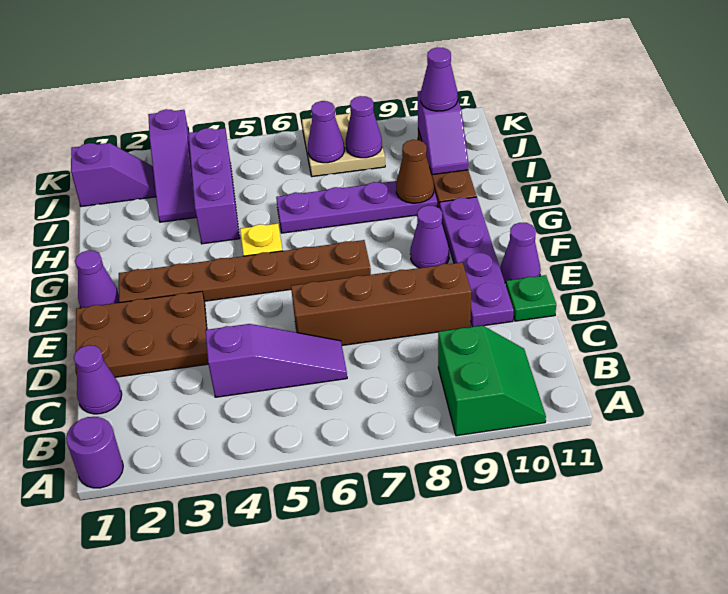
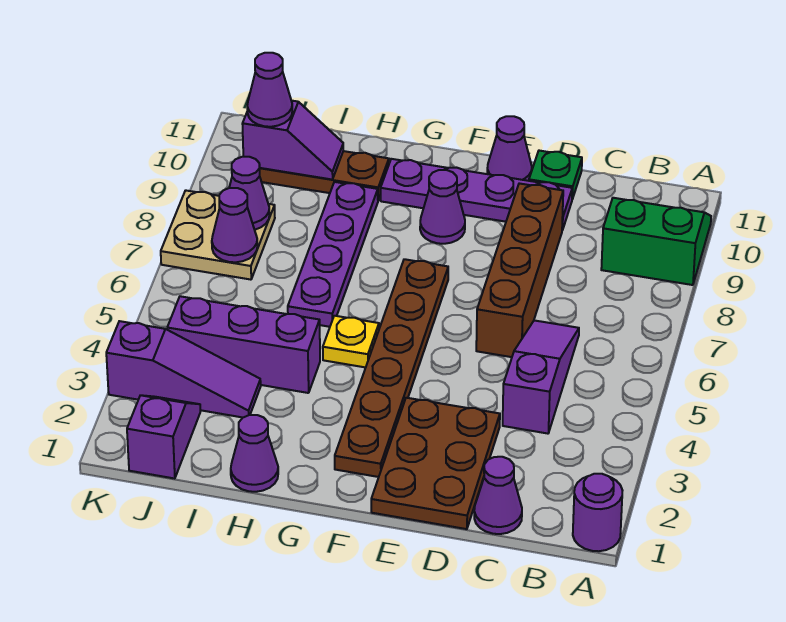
purple 1x1 cone [75,250,119,308] -> purple 1x1 cone moved to [231,415,278,492]
brown 1x1 cone [396,140,434,203] -> none

